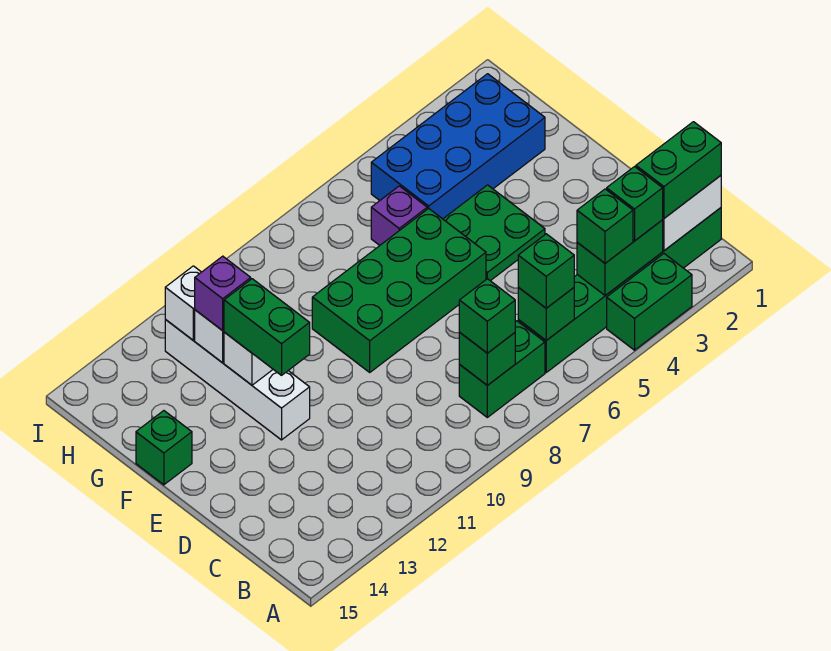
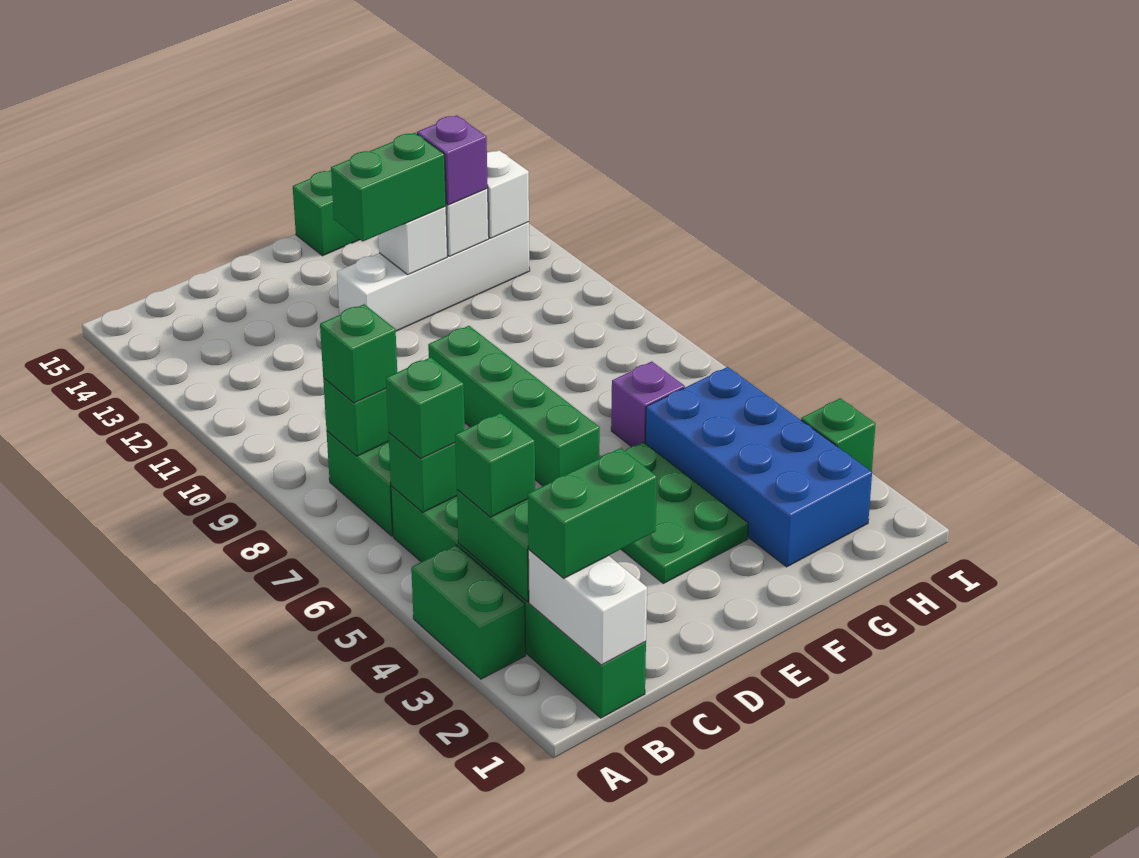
green 1x2 brick [636,122,721,218] -> green 1x2 brick turned to [528,448,657,578]
green 1x1 brick [607,167,663,241] -> green 1x1 brick moved to [801,398,876,472]
green 2x2 plate [443,185,545,281] -> green 2x3 plate [621,442,748,583]
green 2x4 brick [312,208,486,372] -> green 1x4 brick [428,326,600,486]

